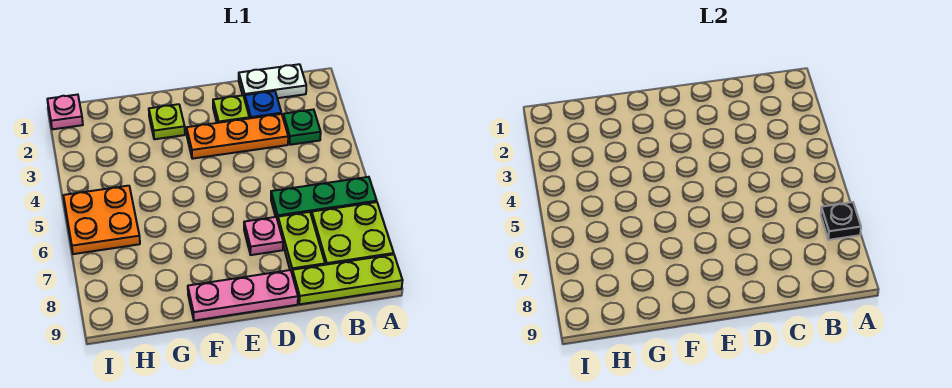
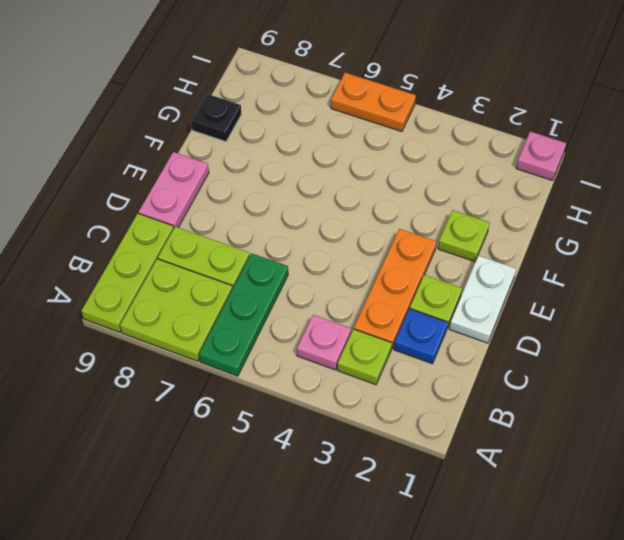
black 1x1 plate [821,202,861,240] -> black 1x1 plate moved to [191,94,241,142]
white 1x2 plate [239,64,306,99] -> white 1x2 plate moved to [449,256,516,343]
green 1x1 plate [283,109,321,145] -> lime 1x1 plate [337,329,392,385]
pink 1x1 plate [244,217,283,255] -> pink 1x1 plate moved to [297,315,351,370]
pink 1x3 plate [188,270,298,321] -> pink 1x2 plate [139,152,209,228]
orange 2x2 plate [63,186,140,254] -> orange 1x2 plate [331,73,416,132]

